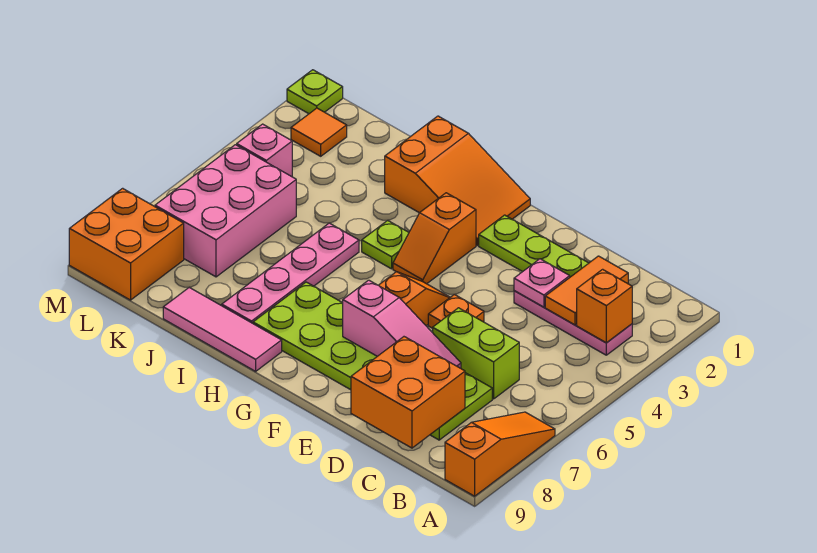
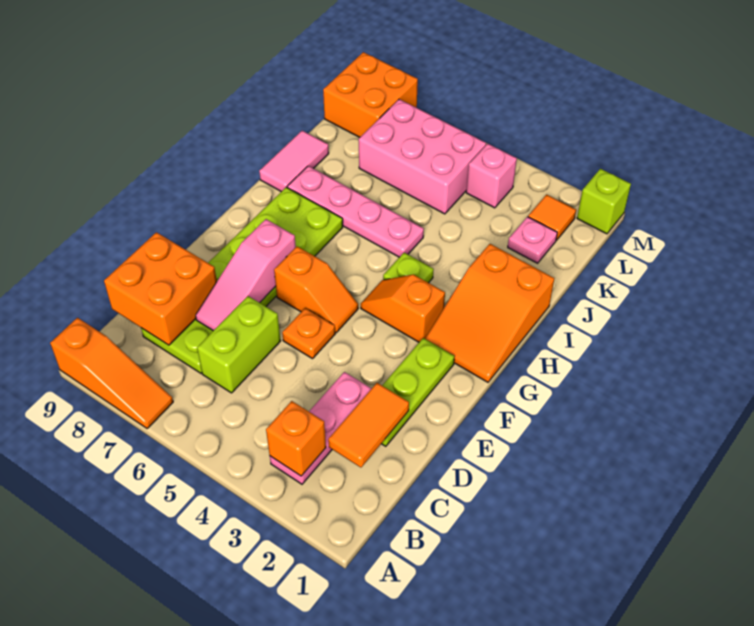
orange 1x2 tile [545,256,628,325] -> orange 1x2 tile turned to [328,383,409,467]
pink 1x1 plate [514,259,570,307] -> pink 1x1 plate moved to [508,217,557,263]
pink 1x3 tile [163,288,282,371] -> pink 1x2 tile [259,131,329,192]
lime 1x1 plate [287,70,343,114] -> lime 1x1 brick [577,169,631,234]

